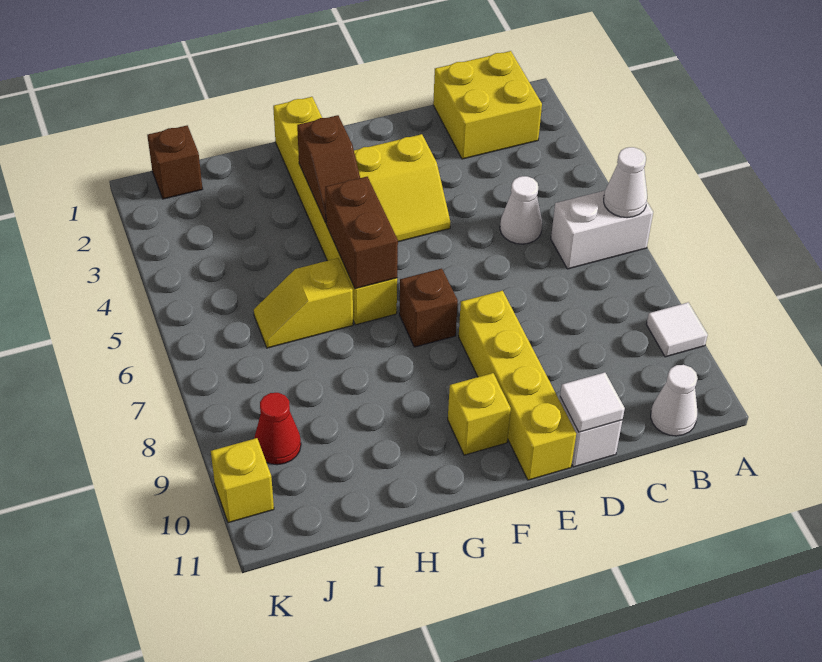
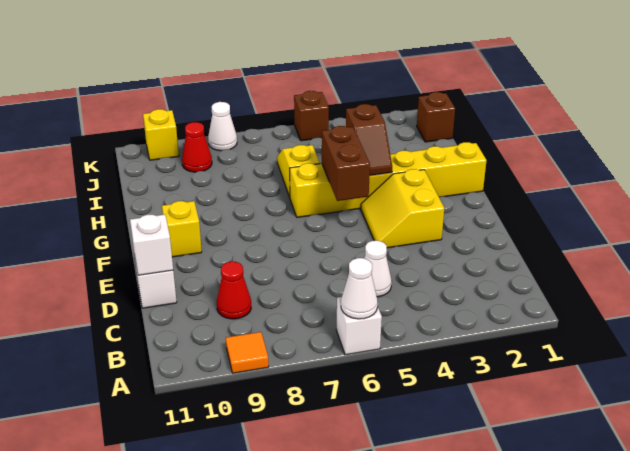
white 1x2 brick [551,191,653,269] -> white 1x1 brick [336,297,382,355]
white 1x1 tile [646,303,708,357] -> orange 1x1 tile [226,332,269,373]
yellow 2x2 brick [433,51,542,159] -> none
white 1x1 cone [651,365,698,436] -> white 1x1 cone moved to [208,102,237,151]
none -> red 1x1 cone [217,262,251,319]
white 1x1 tile [560,372,625,432] -> white 1x1 brick [130,215,173,275]
yellow 1x4 brick [459,290,576,480] -> none
brown 1x1 brick [399,269,458,347] -> brown 1x1 brick moved to [294,91,329,141]
brown 1x2 slope [297,115,360,223] -> brown 1x2 slope turned to [346,104,392,176]
brown 1x2 brick [325,177,398,289] -> brown 1x2 brick turned to [322,126,370,201]

